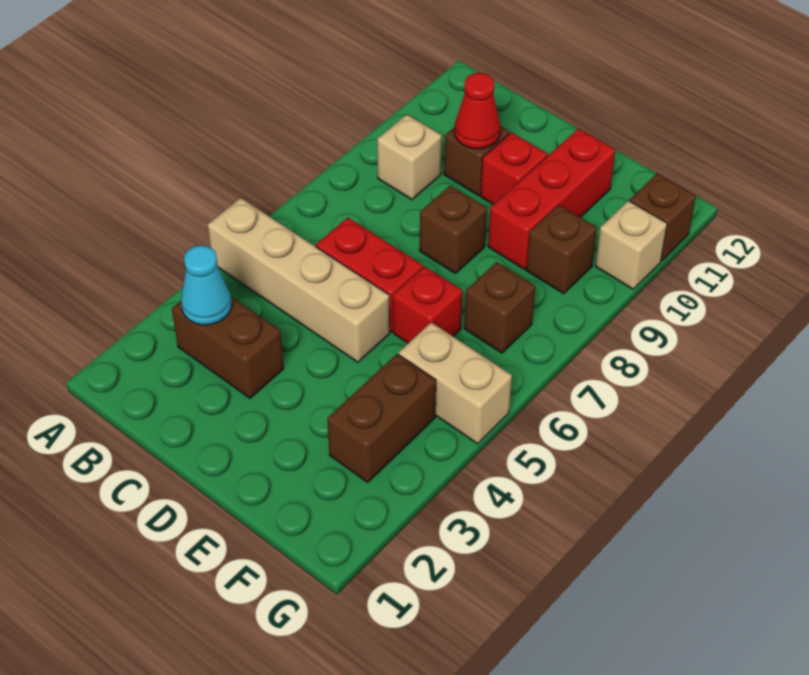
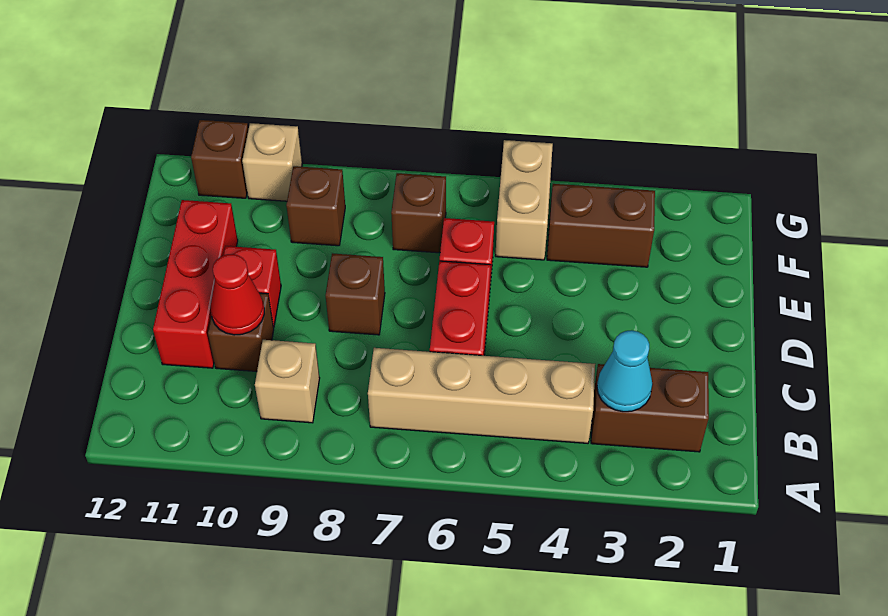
tan 1x4 brick [208,198,390,362] -> tan 1x4 brick turned to [368,348,595,443]
brown 1x2 brick [172,297,284,398] -> brown 1x2 brick turned to [591,364,709,452]
red 1x3 brick [488,128,615,269] -> red 1x3 brick turned to [153,200,238,368]

